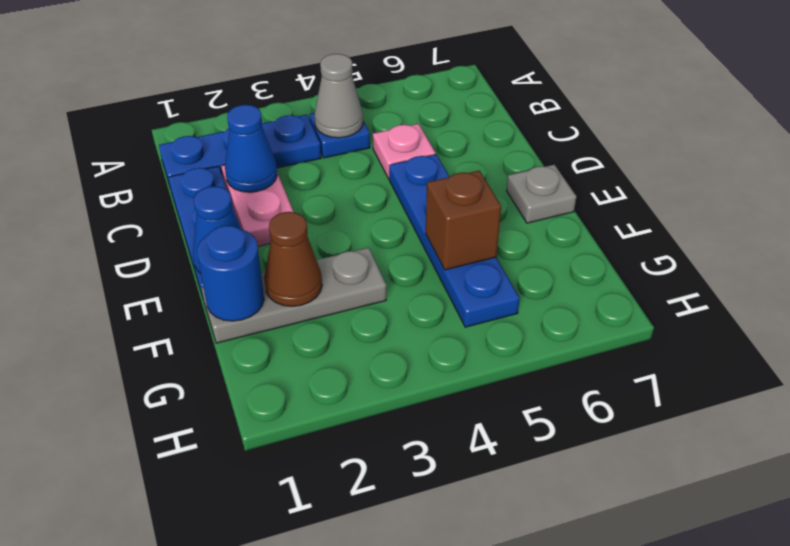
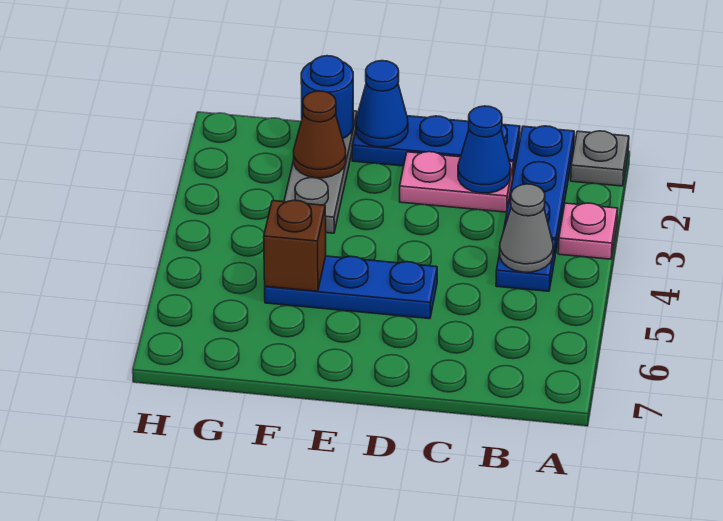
pink 1x1 plate [373,124,436,179] -> pink 1x1 plate moved to [558,203,618,259]
blue 1x4 plate [389,155,520,327] -> blue 1x3 plate [265,256,437,319]
grey 1x1 plate [506,165,576,223] -> grey 1x1 plate moved to [571,131,629,186]

